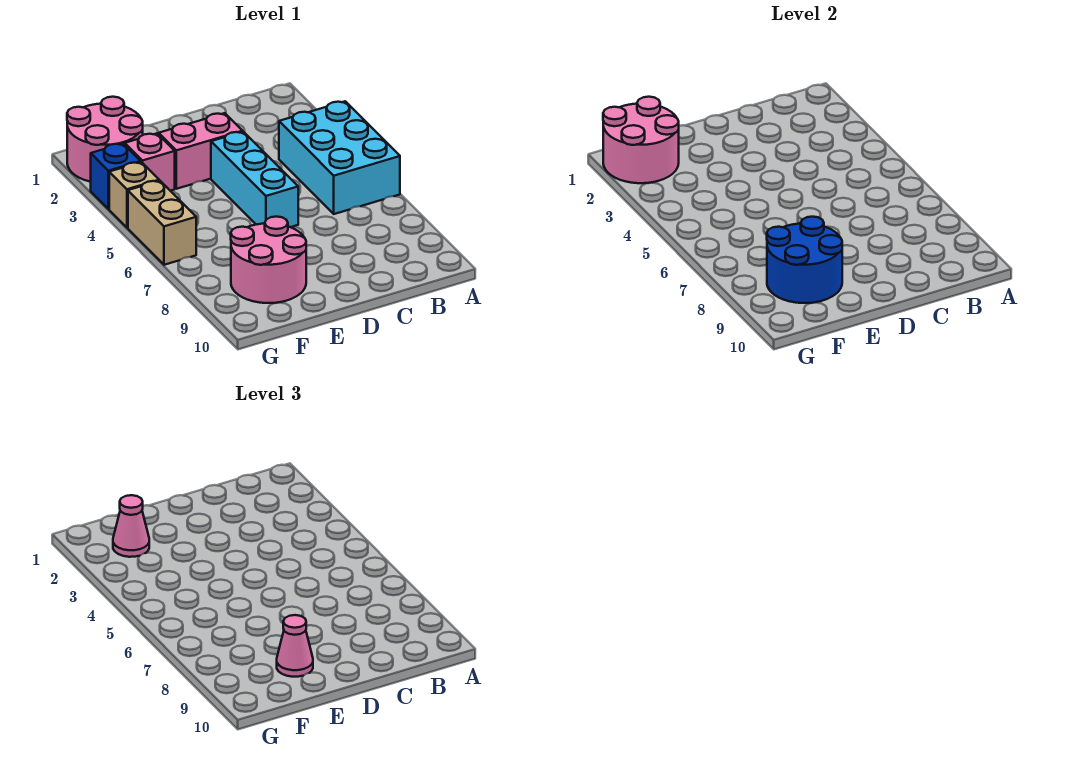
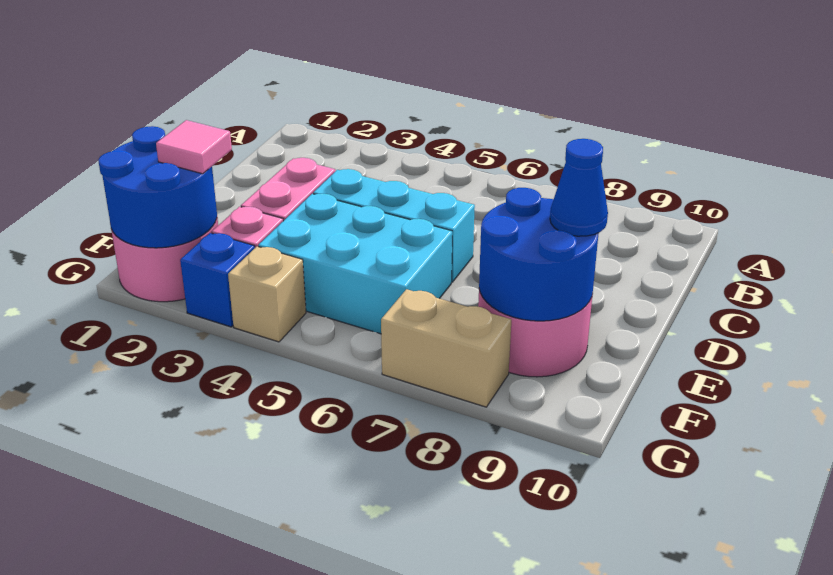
cyan 2x3 brick [279,101,400,214] -> cyan 2x3 brick moved to [258,194,452,334]
pink 1x1 cone [277,615,313,677] -> blue 1x1 cone [550,139,608,236]
pink 2x2 round brick [603,97,679,183] -> blue 2x2 round brick [98,126,217,248]
pink 1x1 cone [113,495,149,557] -> pink 1x1 tile [156,120,232,174]
tan 1x2 brick [128,181,196,265] -> tan 1x2 brick moved to [381,289,511,407]

